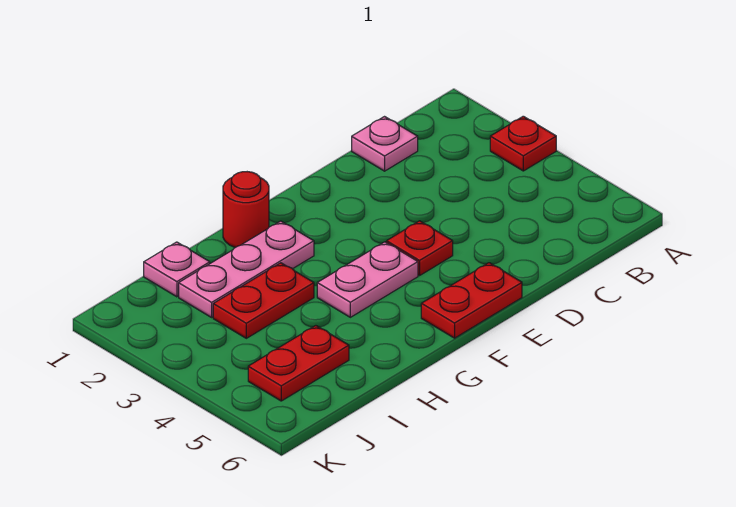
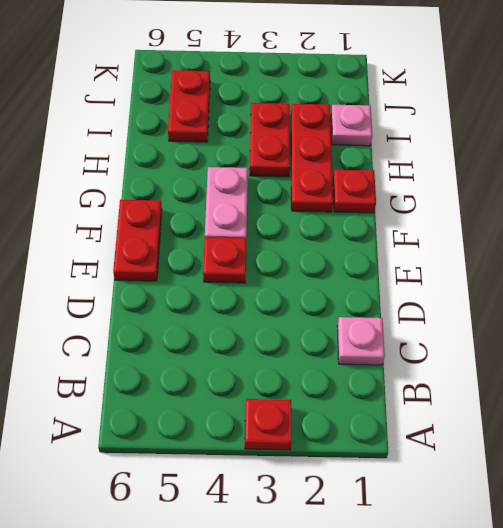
red 1x1 round brick [223,172,269,248] -> red 1x1 plate [333,170,376,213]
pink 1x3 plate [179,221,314,317] -> red 1x3 plate [291,104,333,212]

